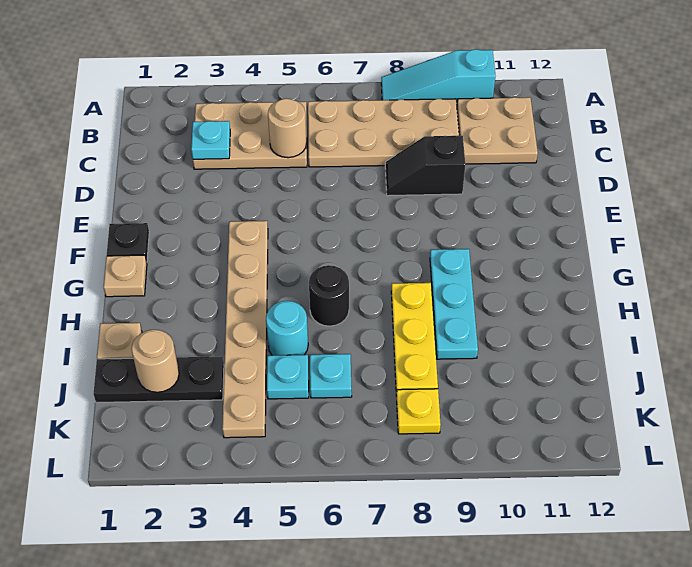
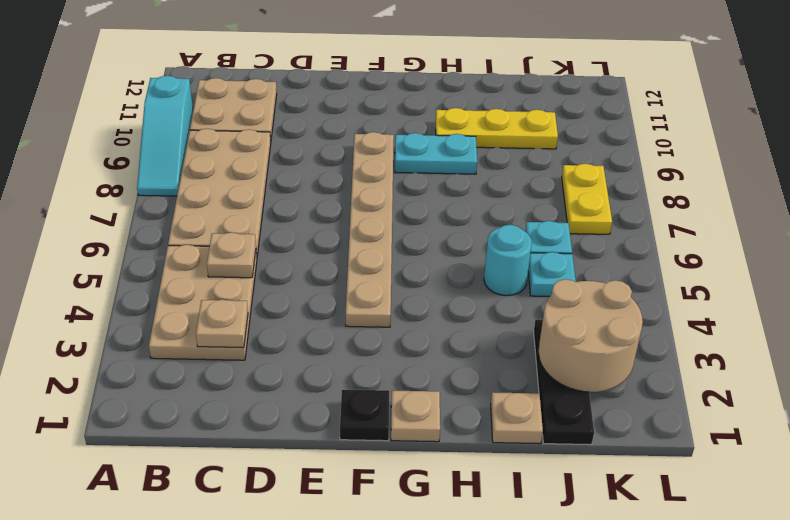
cyan 1x1 plate [191,121,230,159] -> tan 1x1 plate [196,300,248,348]
tan 1x1 round brick [268,99,307,158] -> tan 1x1 plate [207,232,256,278]
black 1x2 slope [385,136,465,196] -> none
tan 1x6 plate [222,221,268,438] -> tan 1x6 plate turned to [346,132,394,327]
cyan 1x3 plate [430,249,478,359] -> cyan 1x2 plate [395,133,477,174]
black 1x1 round brick [309,265,349,326] -> none
yellow 1x3 plate [391,283,438,396] -> yellow 1x3 plate moved to [436,108,558,149]
tan 1x1 round brick [132,330,179,392] -> tan 2x2 round brick [539,279,643,392]
yellow 1x1 plate [397,389,441,434] -> yellow 1x2 plate [562,164,612,234]

